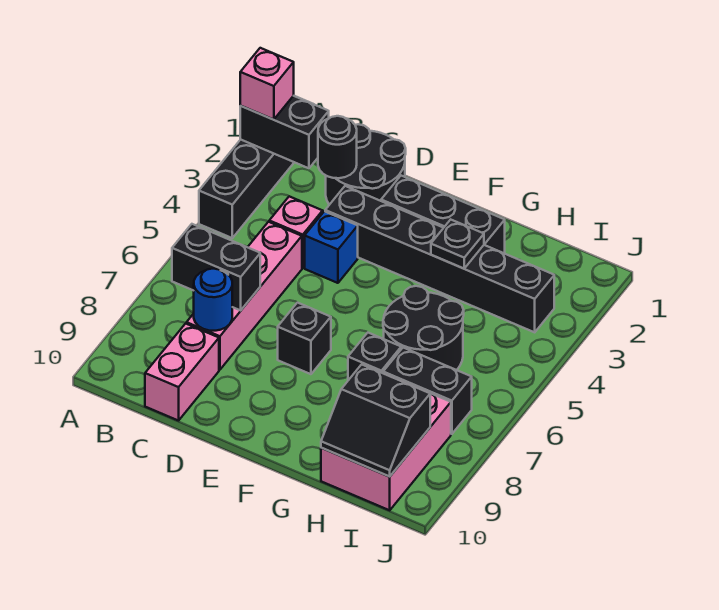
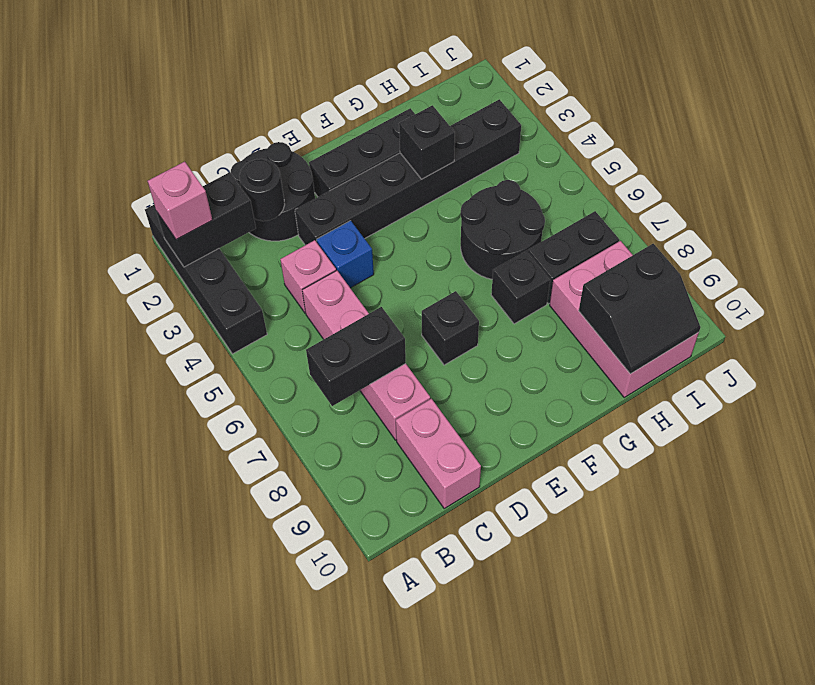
blue 1x1 round brick [194,269,232,331] -> none
black 1x1 plate [431,220,484,269] -> black 1x1 brick [399,105,455,179]

